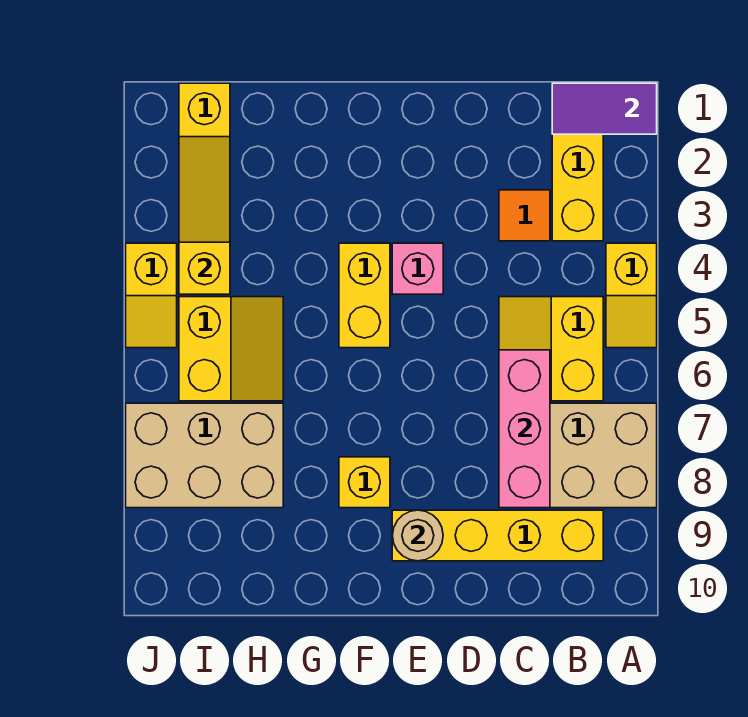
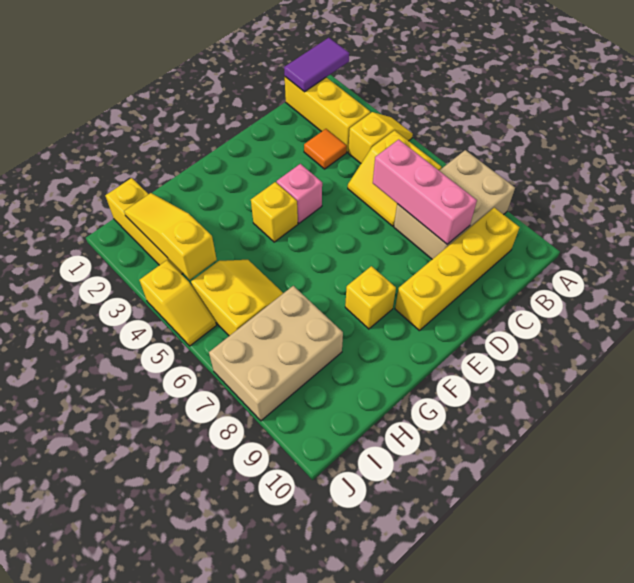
yellow 1x2 slope [606,243,657,348] -> yellow 1x2 slope turned to [348,112,413,163]
tan 1x1 round brick [392,510,443,561] -> none
yellow 1x2 brick [339,243,390,348] -> yellow 1x1 brick [251,182,298,242]

